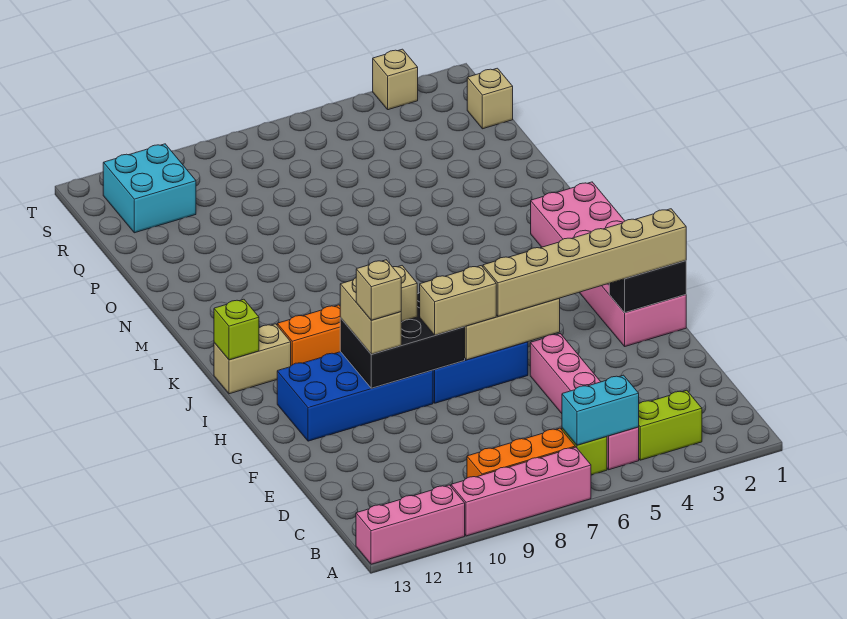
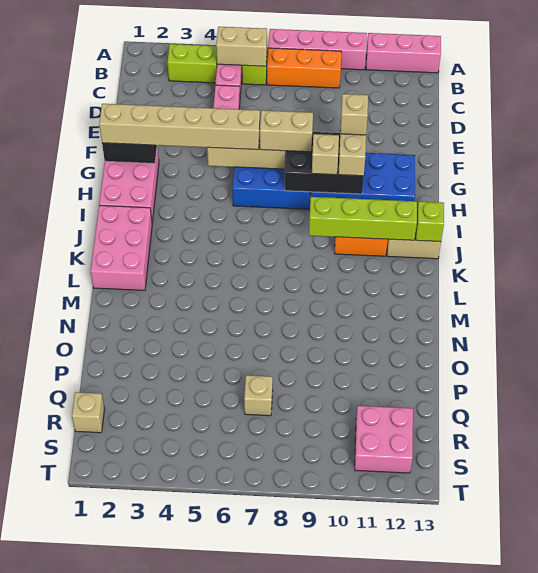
cyan 1x2 brick [562,375,639,445] -> tan 1x2 brick [216,27,267,66]
none -> lime 1x4 brick [309,197,417,240]
cyan 2x2 brick [103,144,196,233] -> pink 2x2 brick [355,406,413,473]
tan 1x1 brick [373,49,418,110] -> tan 1x1 brick moved to [244,375,273,416]

